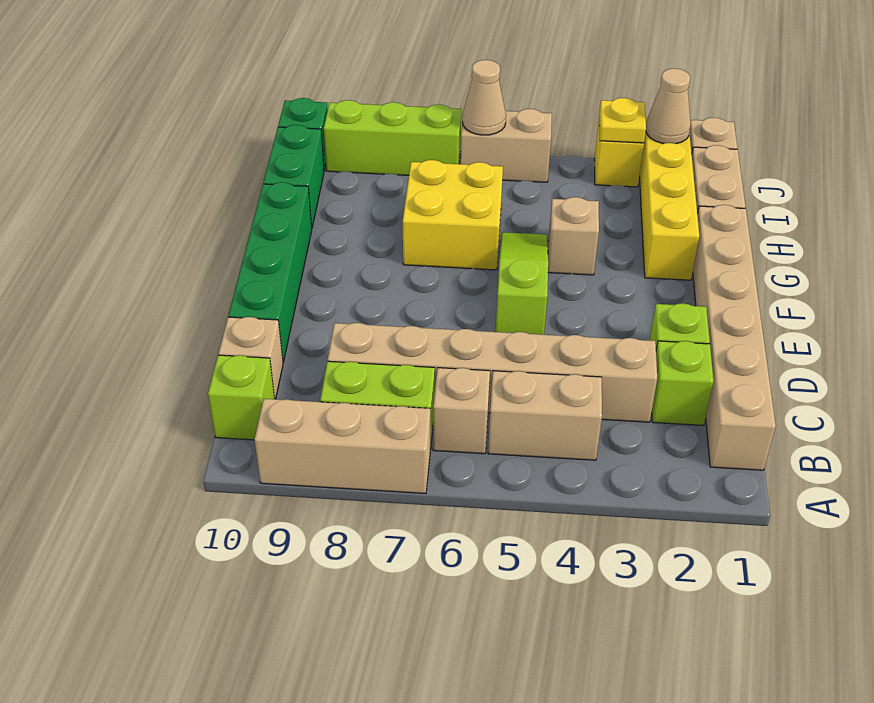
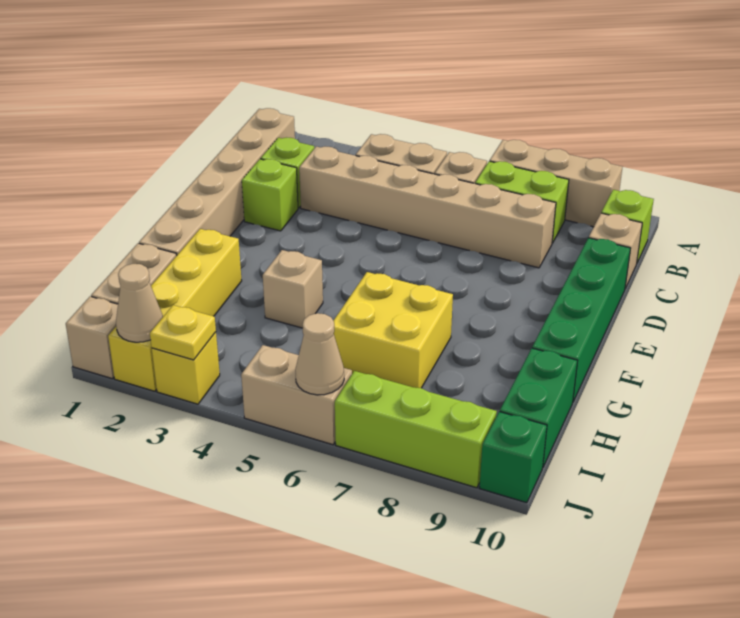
lime 1x3 slope [496,232,548,335] -> none

